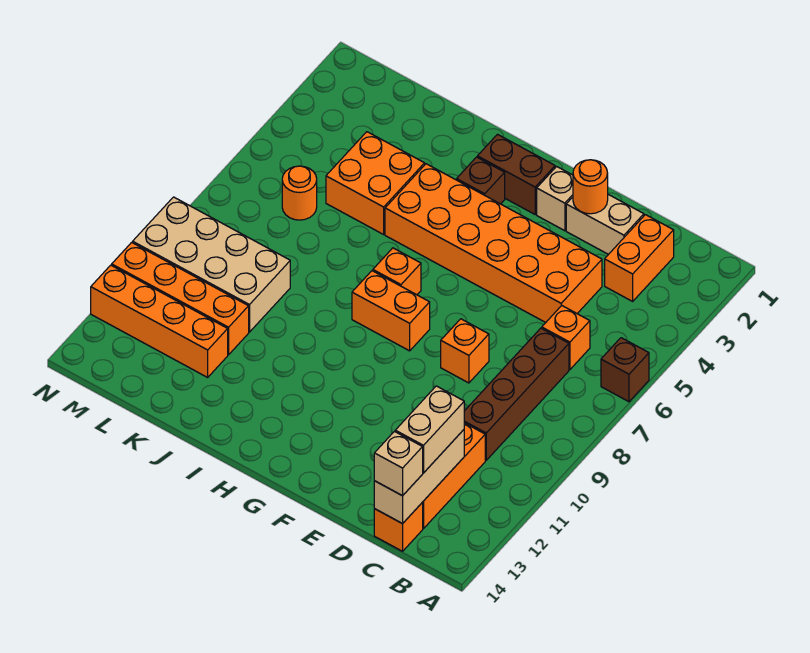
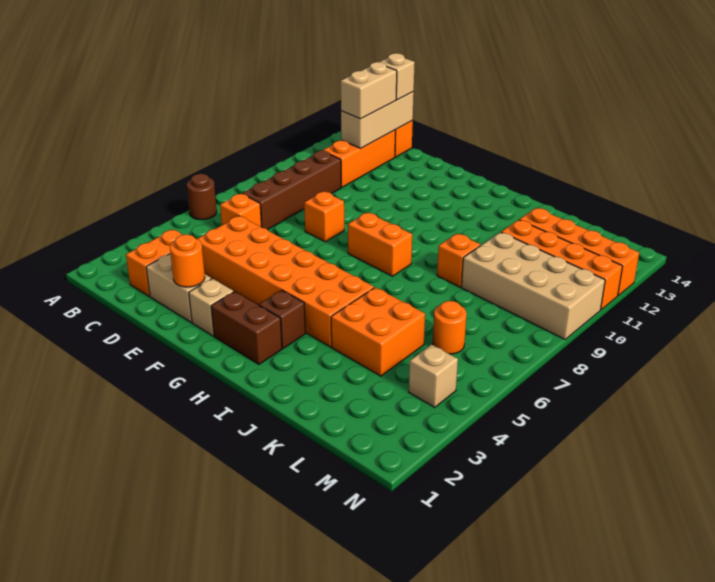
brown 1x1 brick [601,338,649,402] -> brown 1x1 round brick [187,174,217,220]
orange 1x1 brick [373,248,421,295] -> orange 1x1 brick moved to [437,233,481,287]
none -> tan 1x1 brick [409,345,458,407]

